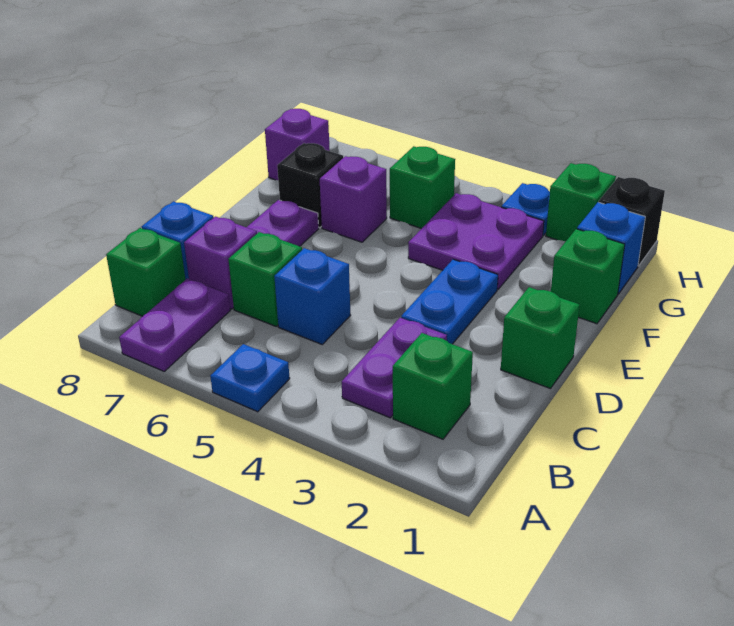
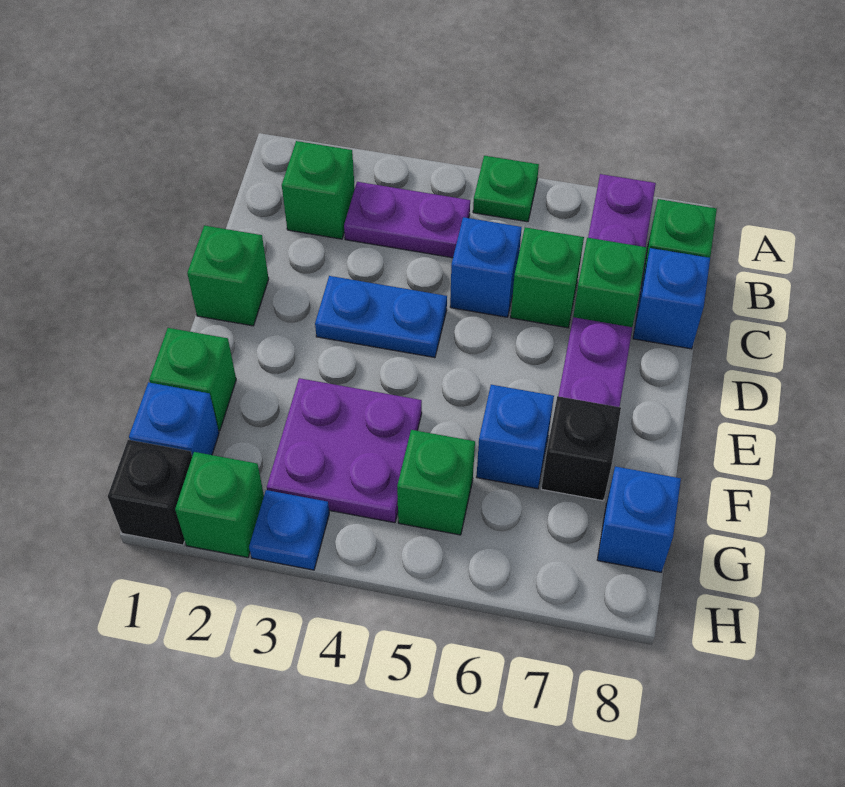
blue 1x1 plate [210,344,290,412] -> green 1x1 plate [473,156,539,222]
purple 1x2 plate [342,318,447,418] -> purple 1x2 plate turned to [344,182,470,258]
purple 1x1 brick [184,217,257,309] -> green 1x1 brick [573,238,647,327]
blue 1x2 plate [401,259,498,344] -> blue 1x2 plate turned to [315,276,447,358]
purple 1x1 brick [320,156,387,242] -> blue 1x1 brick [477,385,554,489]
purple 1x1 brick [265,109,330,180] -> blue 1x1 brick [597,467,681,572]

